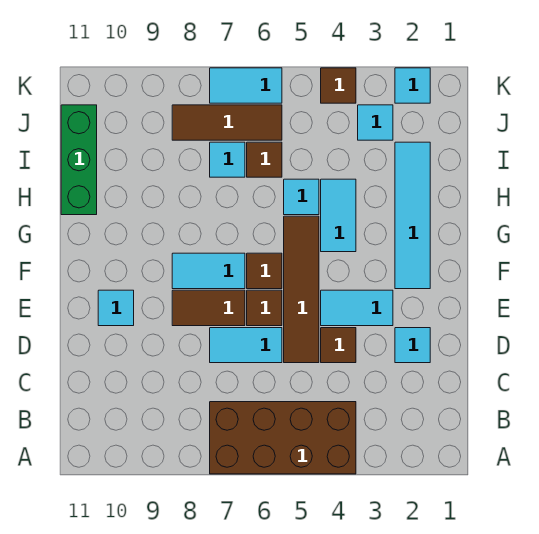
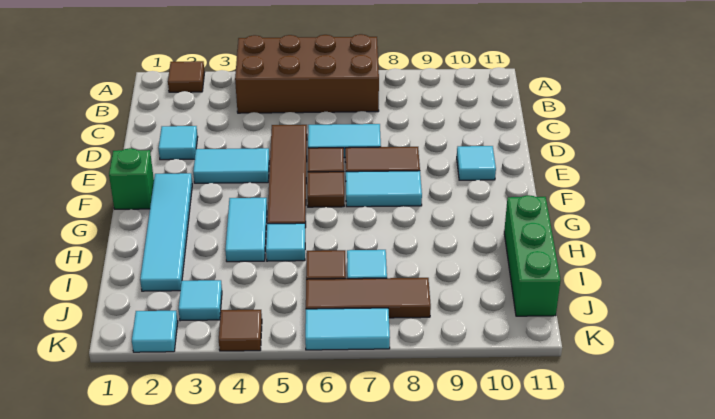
brown 1x1 tile [321,328,356,363] -> brown 1x1 tile moved to [168,61,205,92]
none -> green 1x1 brick [109,148,154,209]

